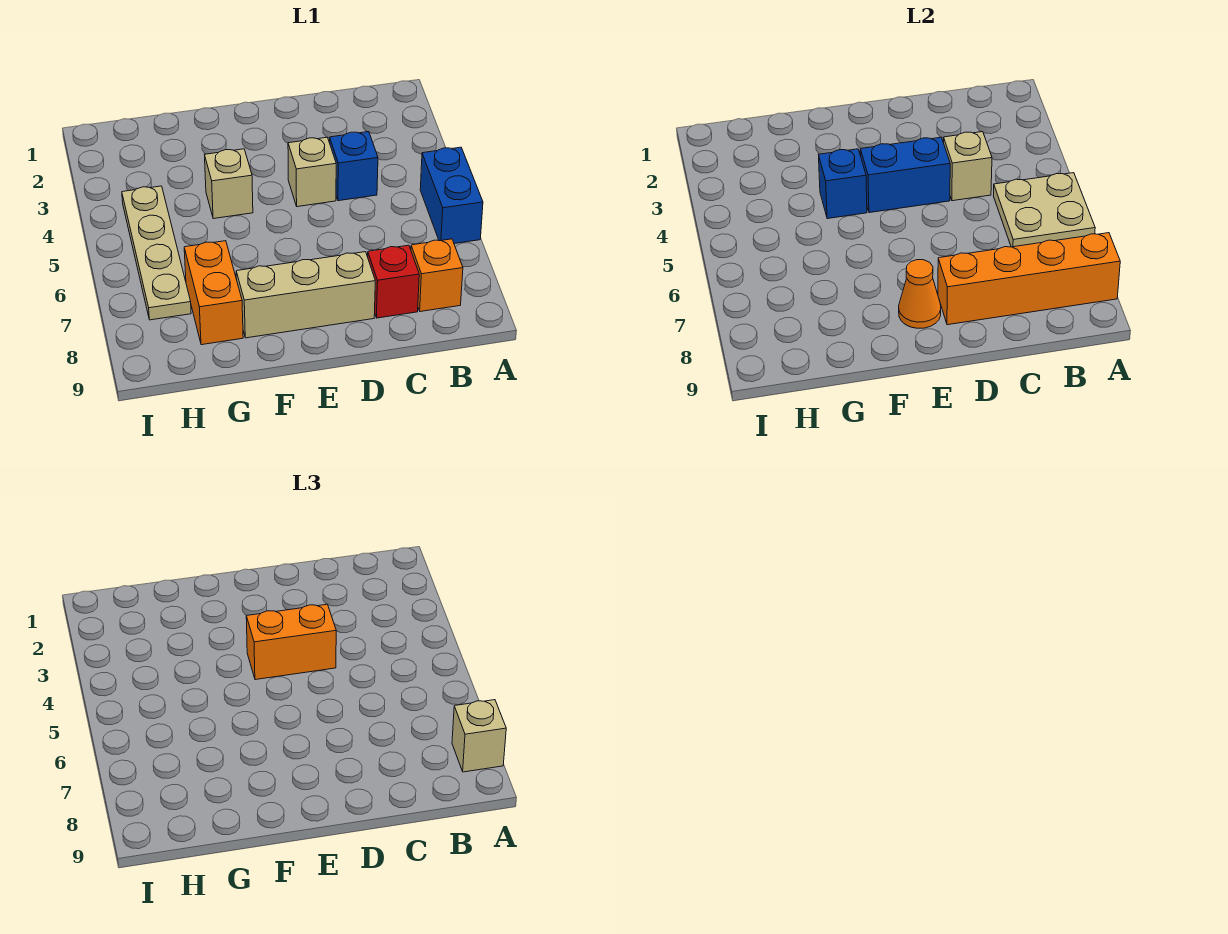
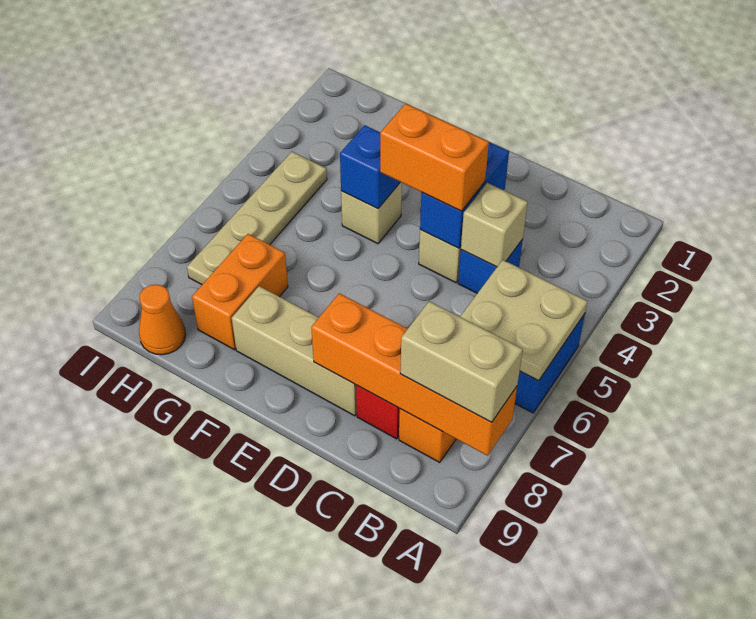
tan 1x1 brick [452,700,506,772] -> tan 1x2 brick [400,301,523,422]
blue 1x2 brick [860,137,950,213] -> blue 1x2 brick turned to [420,142,509,248]
orange 1x1 cone [899,260,941,328] -> orange 1x1 cone moved to [139,284,186,355]

